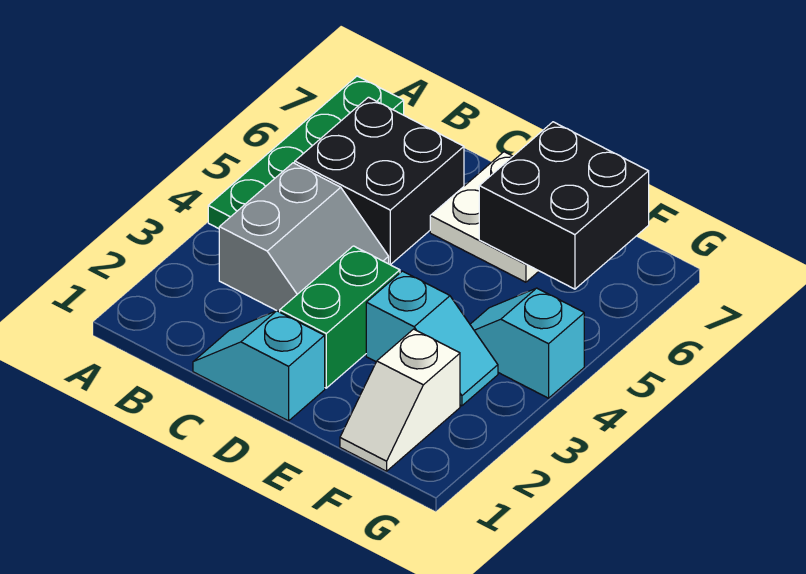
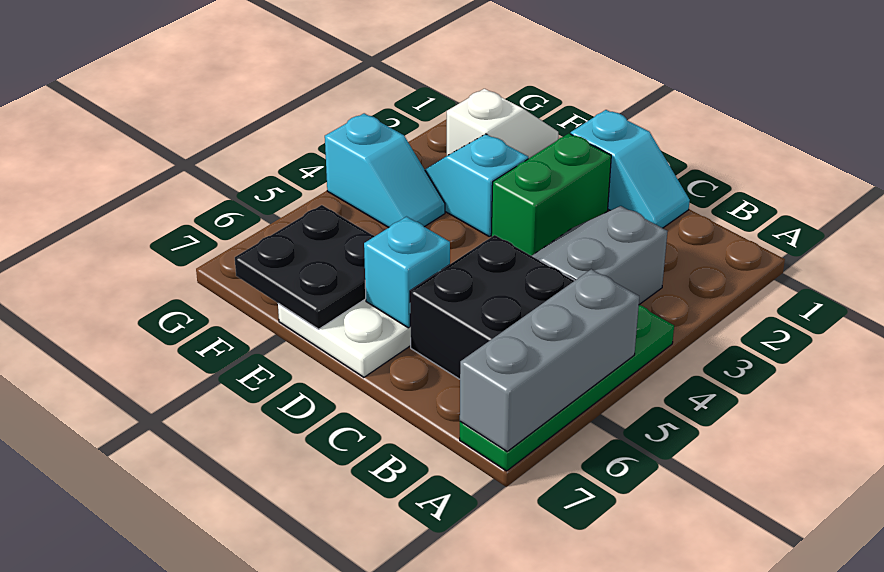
none -> grey 1x3 brick [460,269,639,451]
none -> cyan 1x1 brick [364,217,450,328]
black 2x2 brick [479,122,649,289] -> black 2x2 plate [235,205,375,329]

